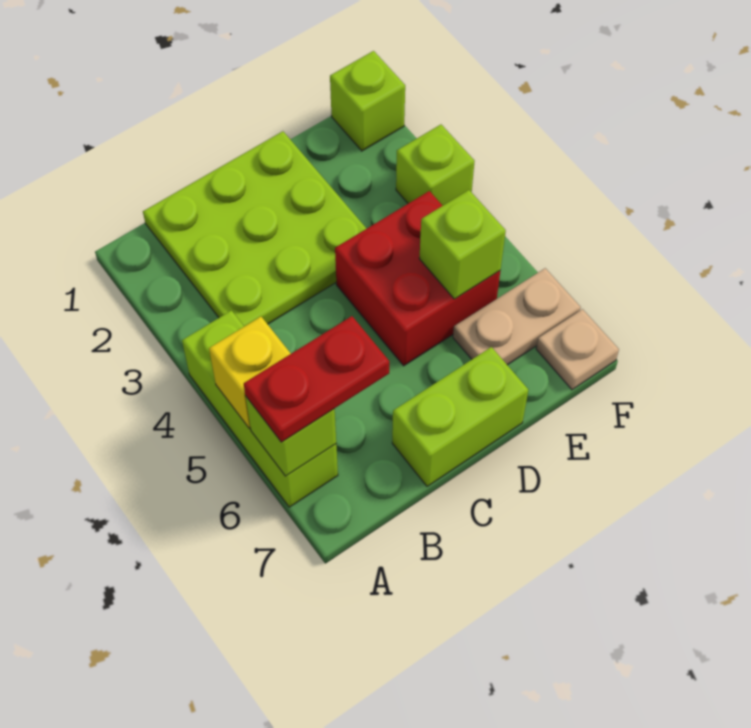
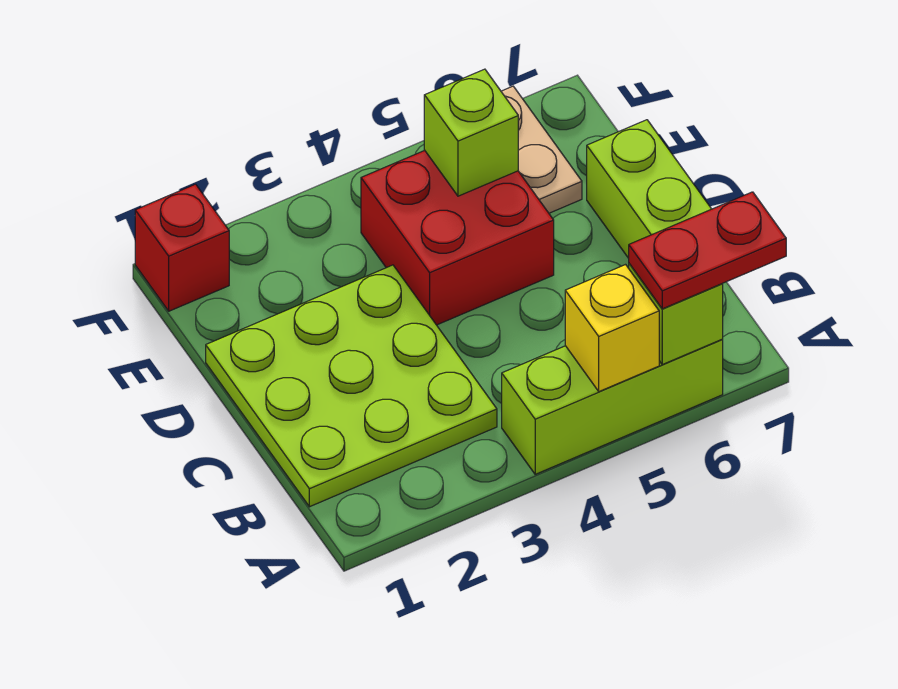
red 1x2 plate [244,316,389,442] -> red 1x2 plate turned to [629,192,786,309]
lime 1x1 brick [330,51,405,151] -> red 1x1 brick [135,184,229,311]
lime 1x1 brick [396,125,475,205] -> none
tan 1x1 plate [536,309,619,390] -> none

